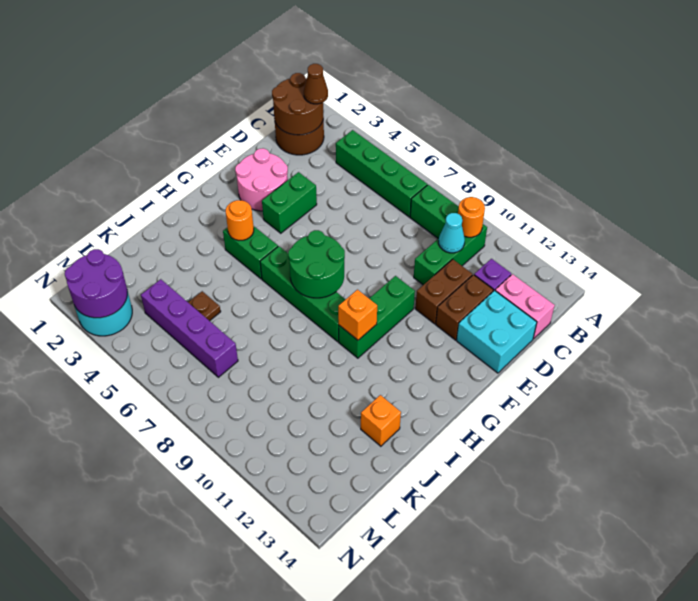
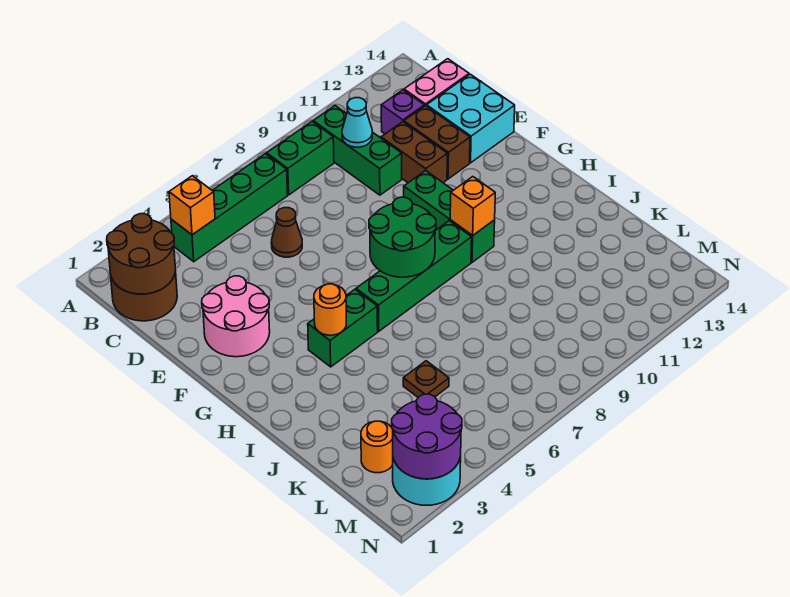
brown 1x1 cone [304,64,328,104] -> brown 1x1 cone moved to [271,208,302,257]
orange 1x1 round brick [458,197,485,237] -> orange 1x1 round brick moved to [361,421,393,473]
green 1x2 brick [262,172,317,233] -> none
orange 1x1 brick [361,395,401,446] -> orange 1x1 brick moved to [169,176,215,235]
purple 1x4 brick [141,279,238,377] -> none

